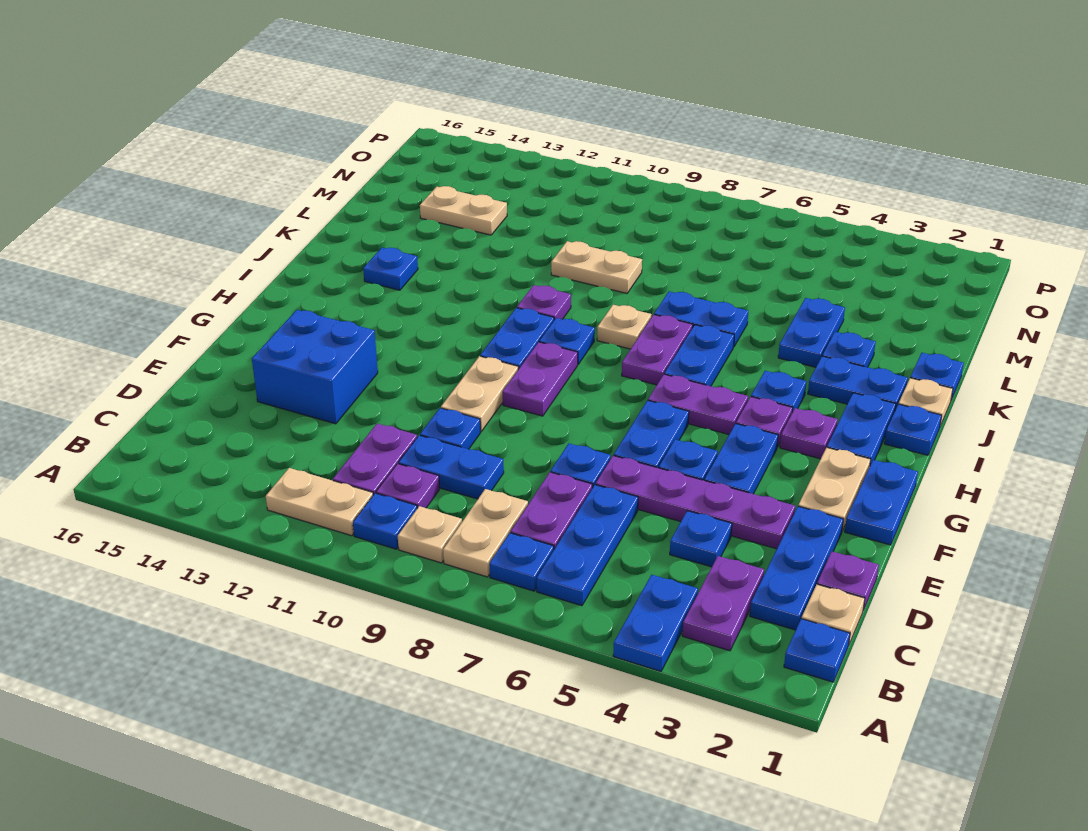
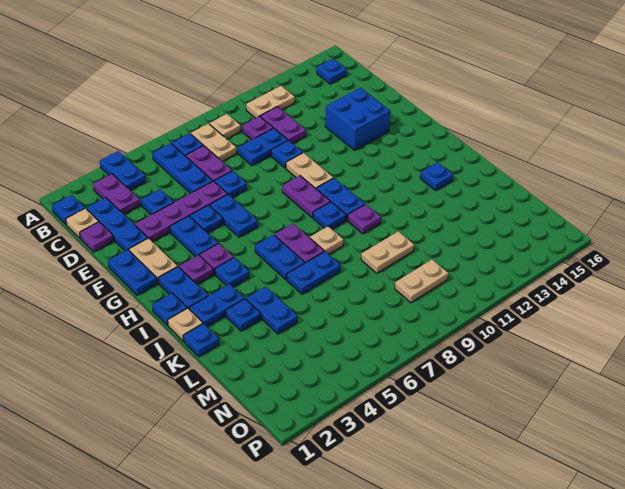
blue 1x1 plate [353,493,417,549] -> blue 1x1 plate moved to [317,59,347,84]
purple 1x2 plate [648,374,748,434] -> none
tan 1x2 plate [420,186,507,235] -> tan 1x2 plate moved to [395,260,448,303]

